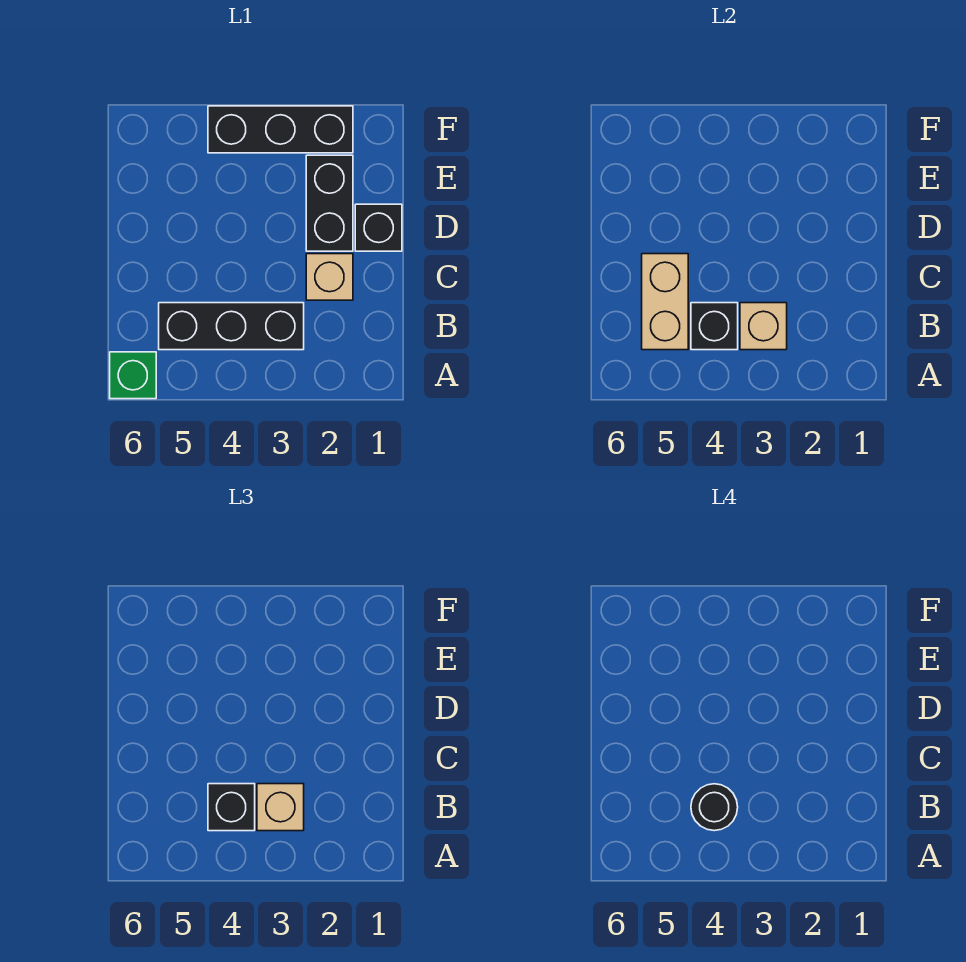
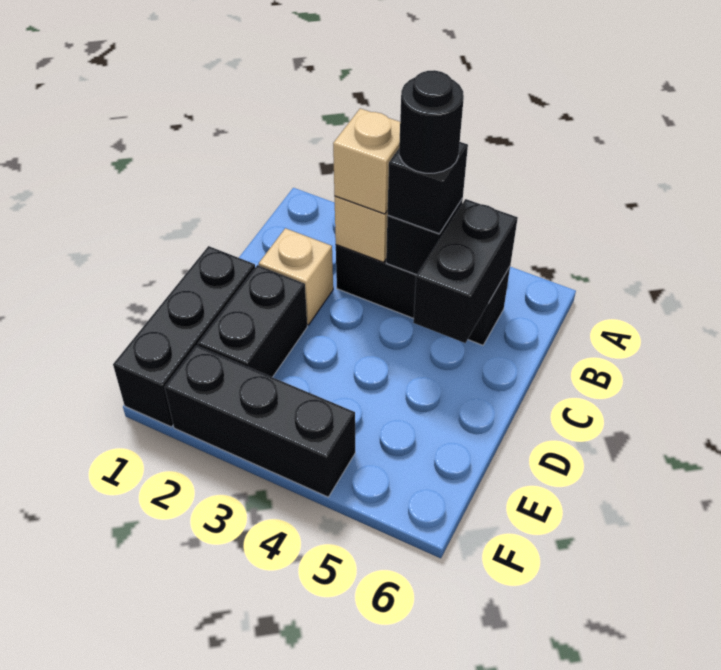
green 1x1 brick [110,352,156,399] -> none
tan 1x2 brick [642,254,688,350] -> black 1x2 brick [413,199,518,343]
black 1x1 brick [355,204,402,251] -> black 1x3 brick [113,246,255,427]

